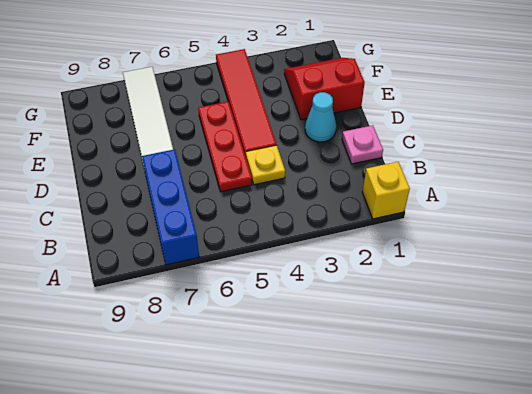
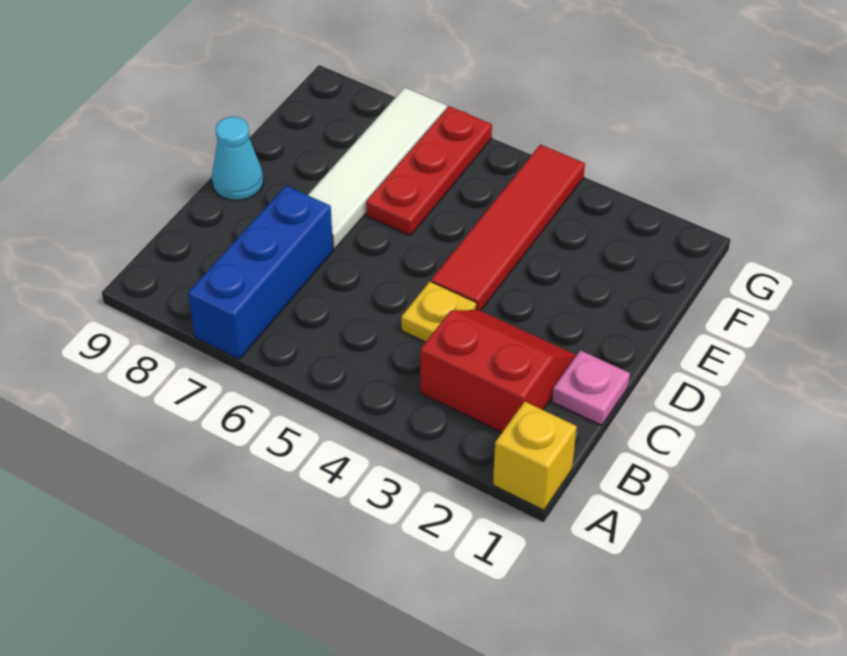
red 1x3 plate [198,102,252,192] -> red 1x3 plate moved to [366,106,492,236]
cyan 1x1 cone [305,92,336,142] -> cyan 1x1 cone moved to [212,117,263,200]
red 2x2 slope [284,58,365,120] -> red 2x2 slope moved to [420,310,576,432]

